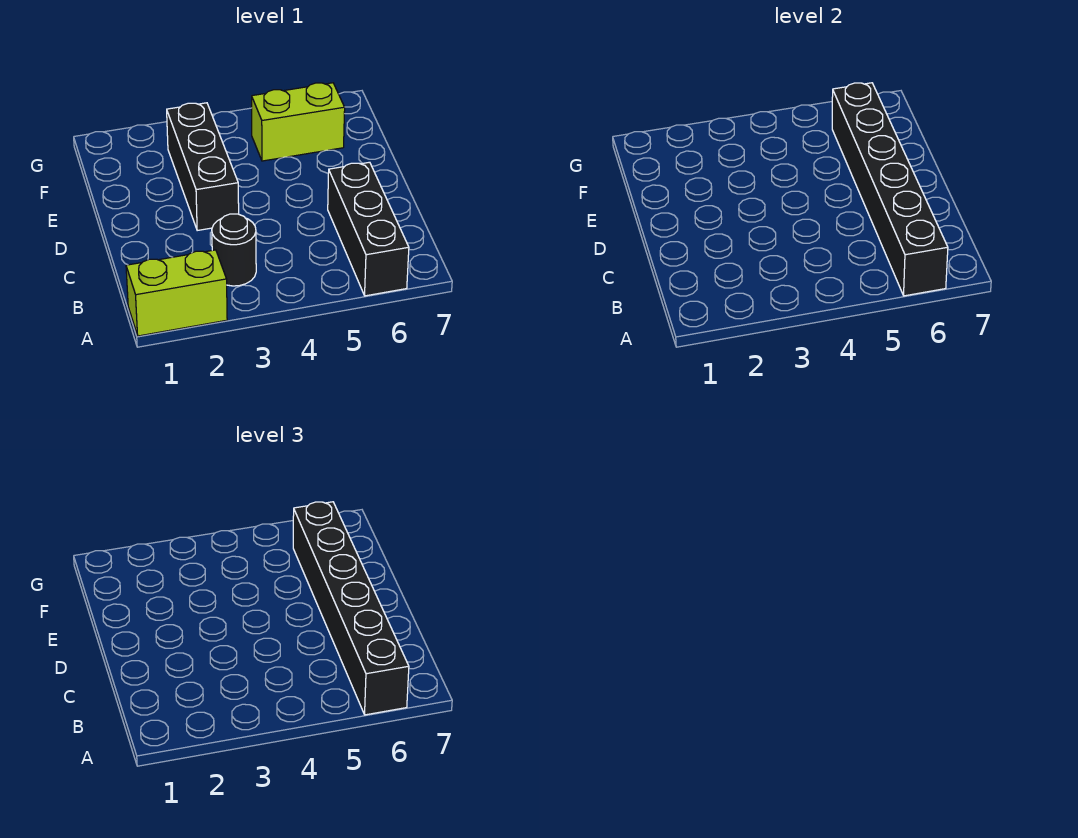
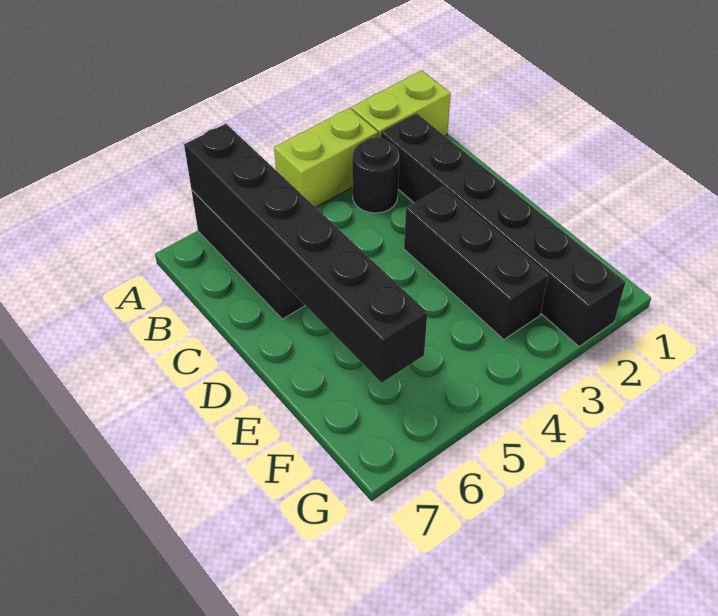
black 1x6 brick [293,502,409,715] -> black 1x6 brick moved to [381,113,625,346]
lime 1x2 brick [252,83,345,161] -> lime 1x2 brick moved to [274,108,378,207]

